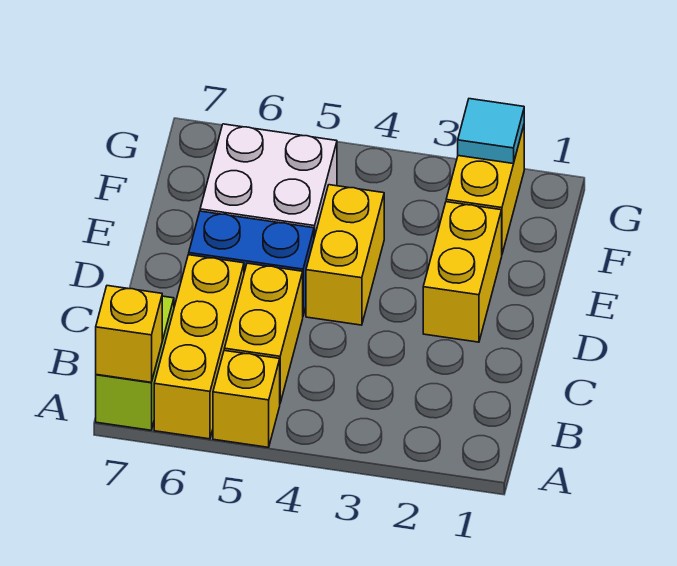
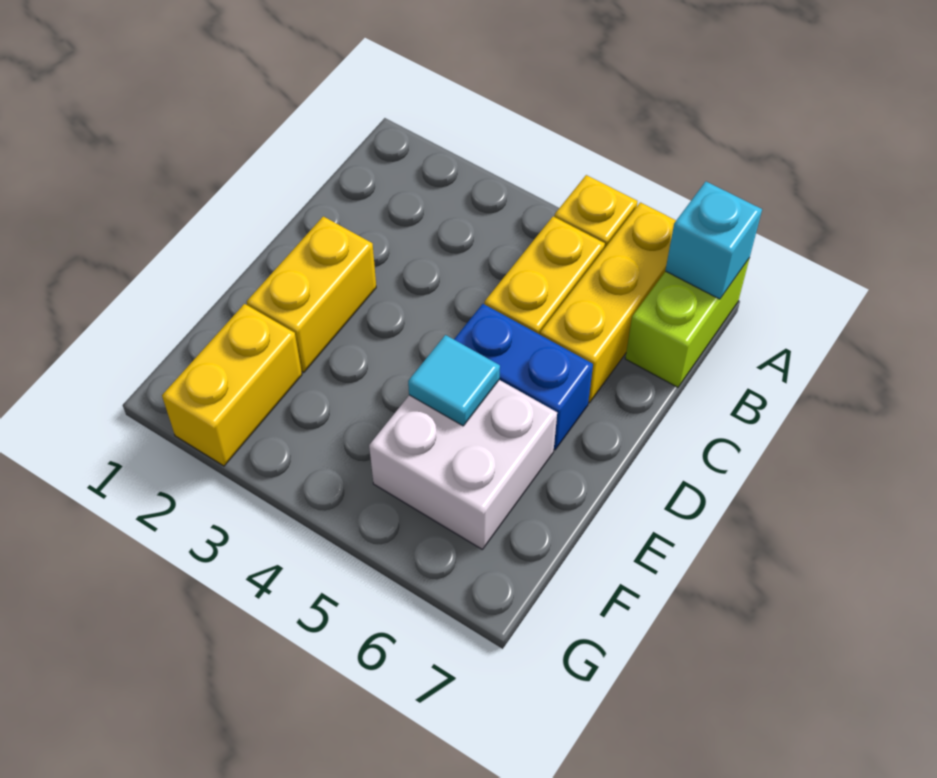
yellow 1x1 brick [96,286,162,383] -> cyan 1x1 brick [665,182,762,299]
yellow 1x2 brick [306,185,384,325] -> none
cyan 1x1 tile [458,99,524,164] -> cyan 1x1 tile moved to [408,335,500,426]

